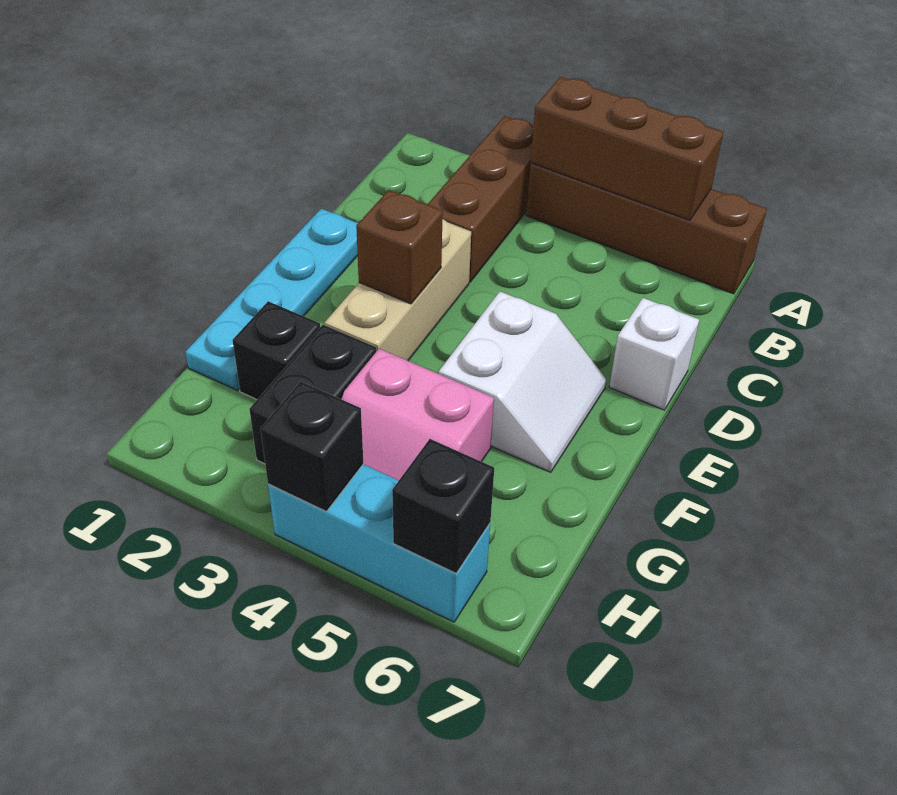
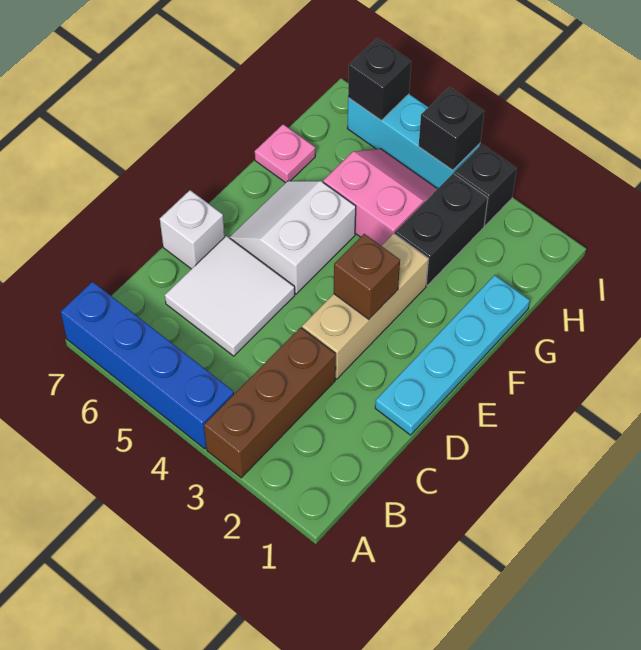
brown 1x4 brick [526,163,767,294] -> blue 1x4 brick [61,282,234,449]
brown 1x3 brick [531,77,723,220] -> none
none -> white 2x2 tile [165,236,295,356]
black 1x1 brick [233,301,320,399] -> black 1x1 brick moved to [454,144,517,225]
none -> pink 1x1 plate [255,124,315,183]

